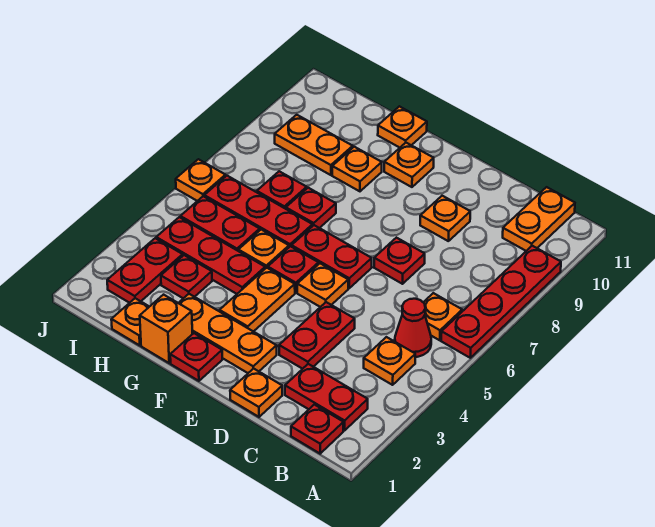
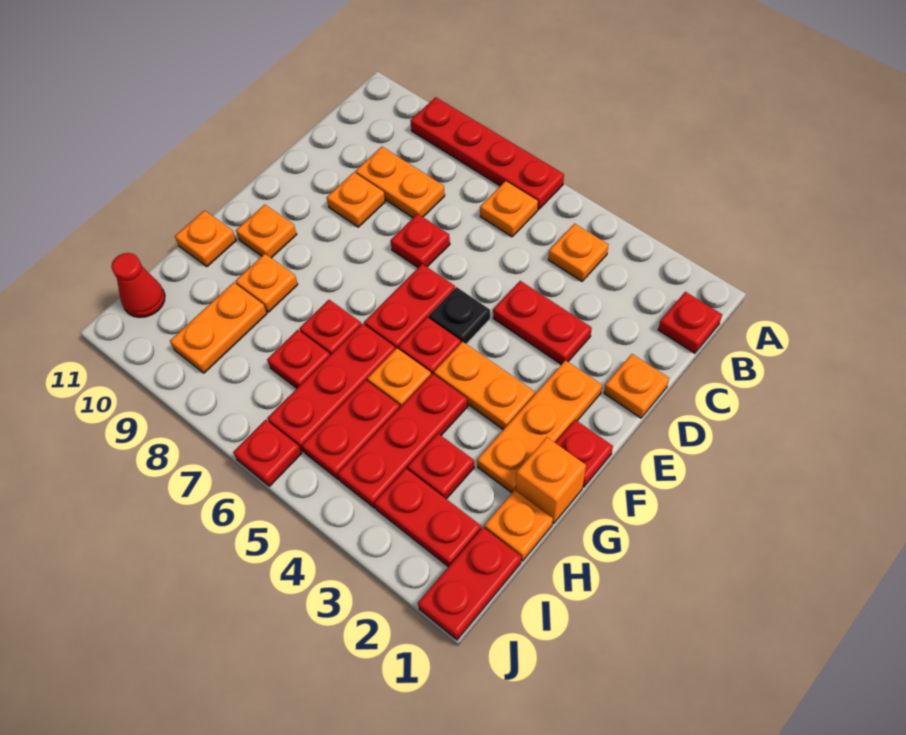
red 1x2 plate [285,364,368,430] -> red 1x2 plate moved to [418,527,521,640]
red 1x1 cone [395,299,431,357] -> red 1x1 cone moved to [111,253,165,317]
orange 1x2 plate [503,187,575,251] -> orange 1x2 plate moved to [355,147,445,218]
orange 1x1 plate [297,263,348,307] -> black 1x1 plate [429,287,490,344]
orange 1x1 plate [176,159,226,201] -> red 1x1 plate [233,420,301,486]

